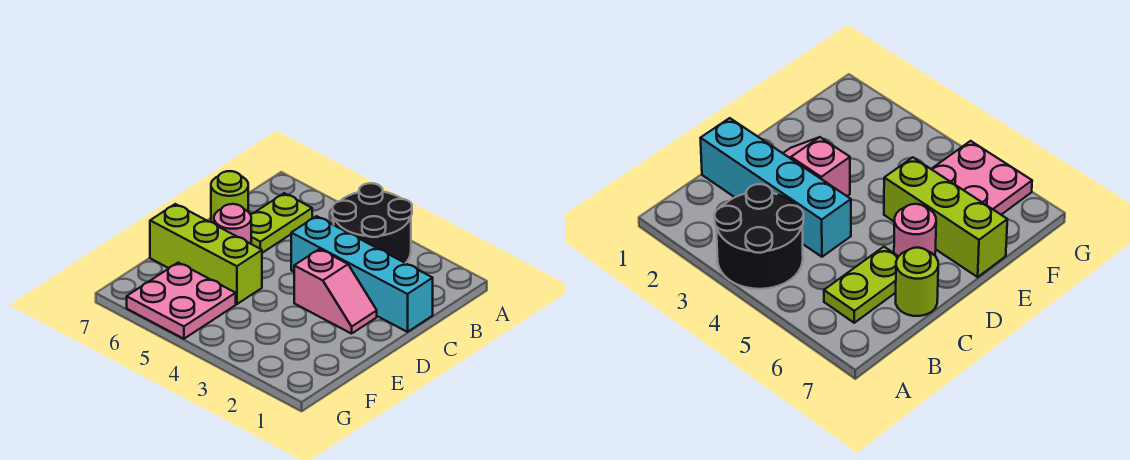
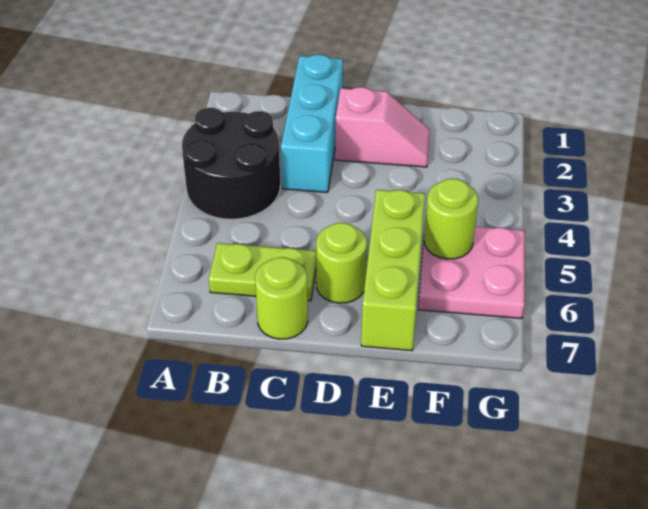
cyan 1x4 brick [291,216,433,332] -> cyan 1x3 brick [281,54,343,192]
pink 1x2 slope [294,249,377,334] -> pink 1x2 slope turned to [335,87,430,167]
pink 1x1 round brick [214,204,251,244] -> lime 1x1 round brick [316,223,367,303]
none -> lime 1x1 round brick [424,178,478,259]

